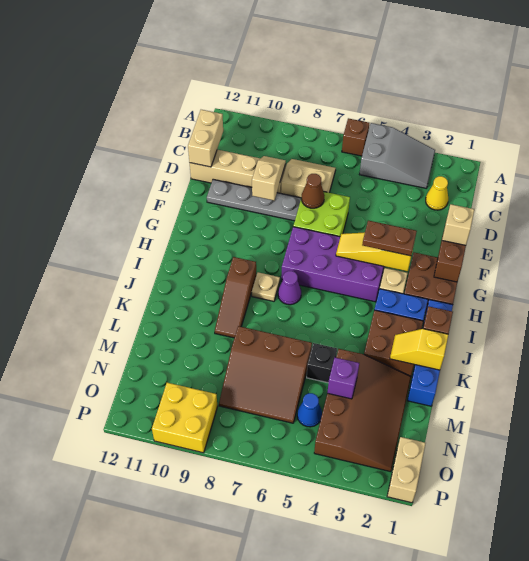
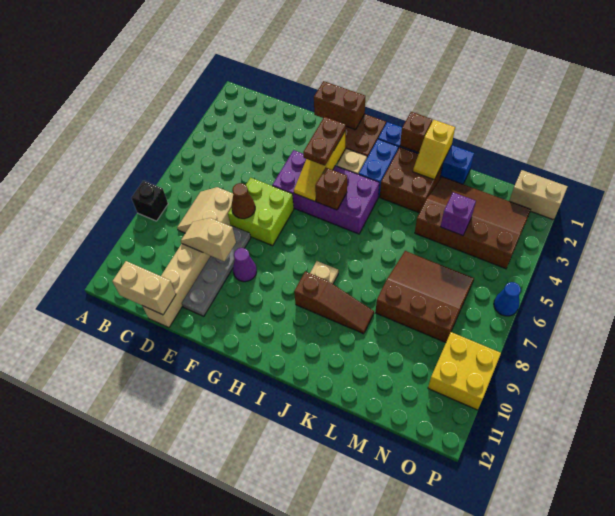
grey 2x3 slope [359,123,435,188] -> none
brown 1x1 brick [342,118,369,156] -> brown 1x1 brick moved to [315,168,347,210]
yellow 1x1 cone [426,176,448,210] -> none
tan 1x1 brick [442,204,474,245] -> none
purple 2x4 brick [281,227,384,302] -> purple 2x4 brick turned to [272,150,379,234]
purple 1x1 cone [278,271,301,305] -> purple 1x1 cone moved to [233,248,257,282]
black 1x1 brick [307,343,337,383] -> black 1x1 brick moved to [131,181,168,221]
brown 3x3 slope [219,326,312,423] -> brown 3x3 slope turned to [376,251,474,342]
blue 1x1 cone [297,393,322,427] -> blue 1x1 cone moved to [494,282,521,316]

